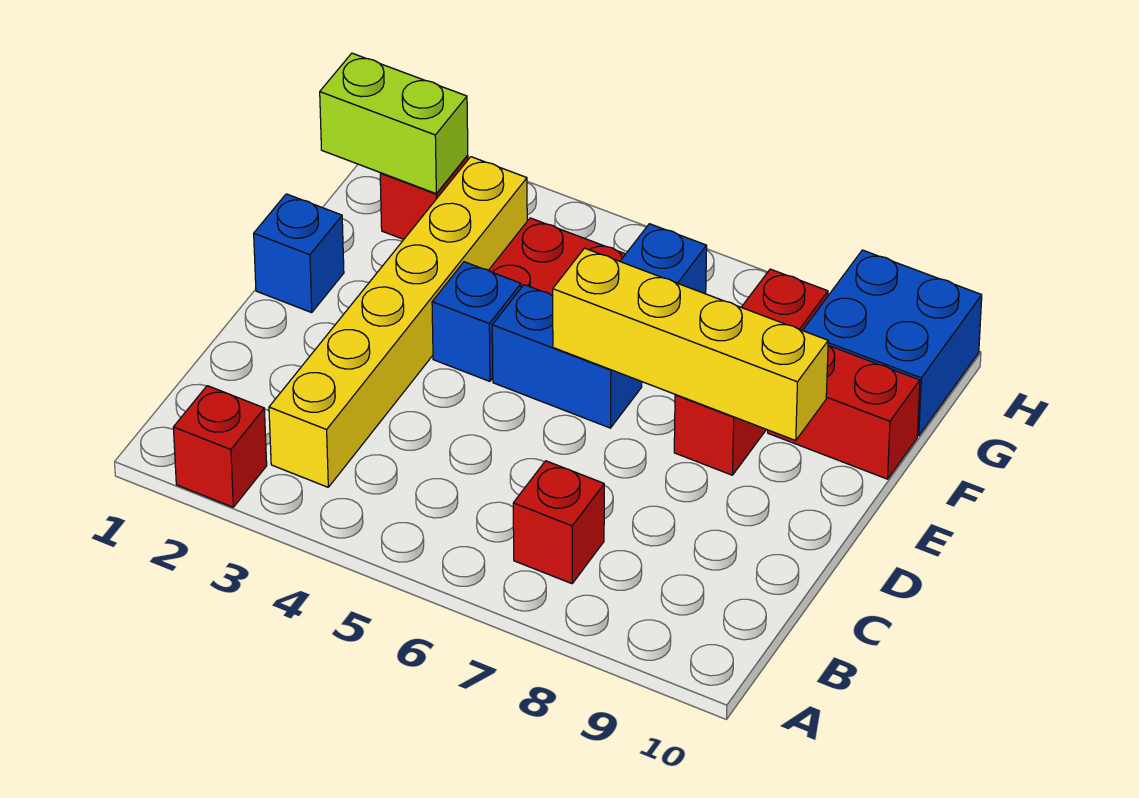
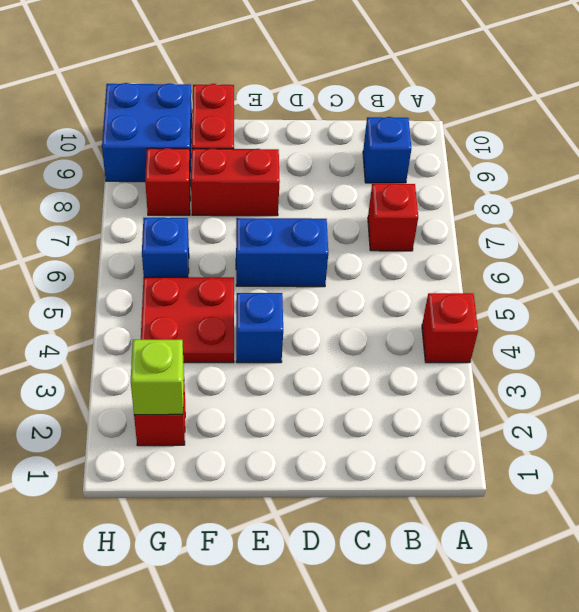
red 1x1 brick [173,386,267,507] -> red 1x1 brick moved to [422,293,478,363]
yellow 1x6 brick [269,157,527,487] -> none
blue 1x1 brick [254,194,344,312] -> blue 1x1 brick moved to [363,117,411,183]
blue 1x2 brick [492,285,642,428] -> blue 1x2 brick turned to [236,218,328,287]
yellow 1x4 brick [552,248,828,440] -> none
lime 1x2 brick [320,53,468,193] -> lime 1x1 brick [131,340,184,415]

